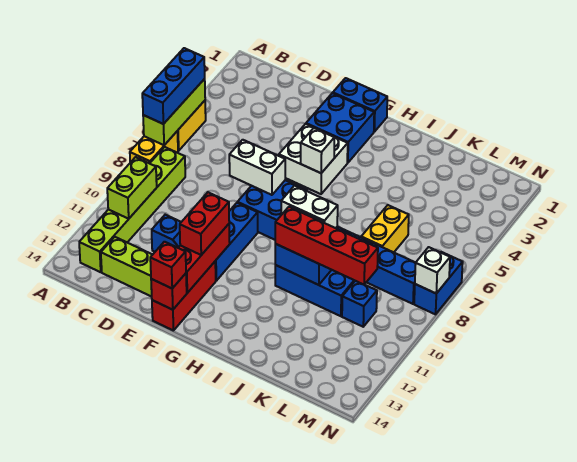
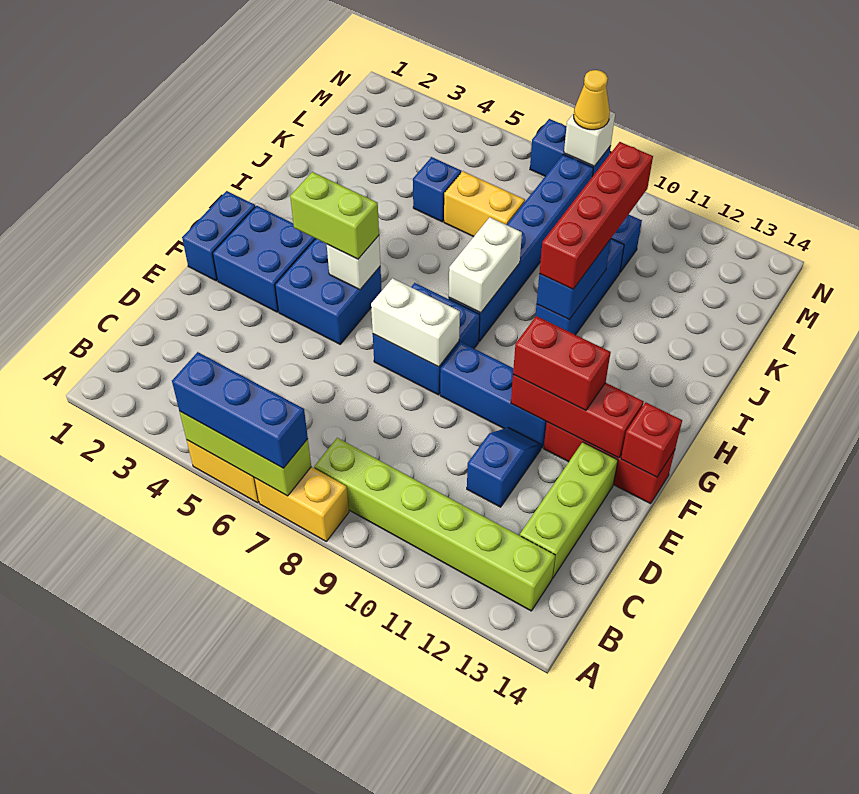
lime 1x2 brick [107,157,157,219] -> lime 1x2 brick moved to [290,172,379,259]
white 1x2 brick [229,140,285,195] -> white 1x2 brick turned to [371,278,460,367]
white 2x2 brick [279,124,348,194] -> blue 2x2 brick [275,239,382,344]
red 1x1 brick [150,242,186,288] -> none
none -> blue 1x1 brick [413,157,461,222]
none -> yellow 1x1 cone [574,70,610,130]

